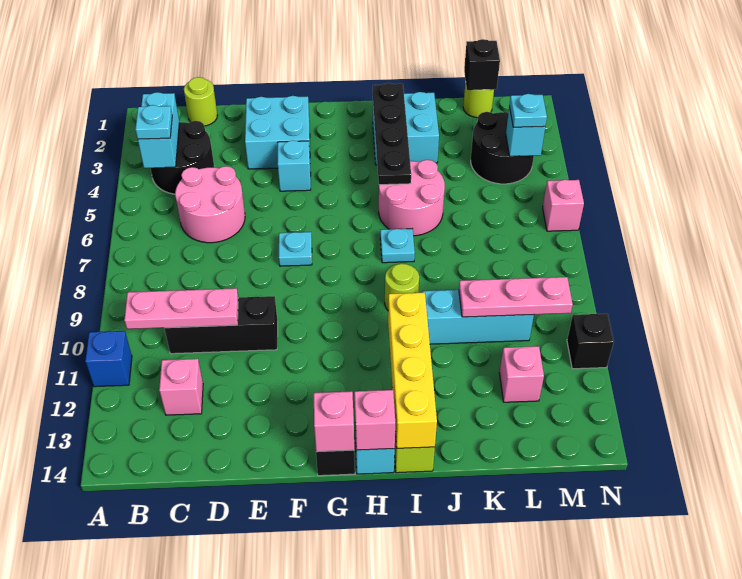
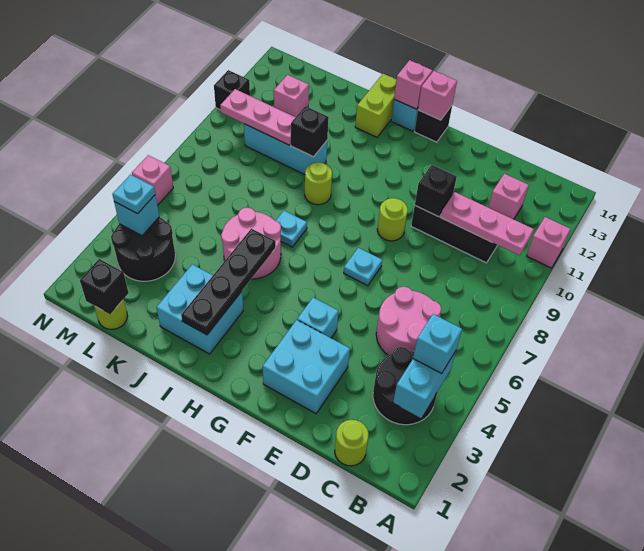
blue 1x1 brick [85,331,132,387] -> pink 1x1 brick [527,217,570,268]
cyan 1x1 plate [135,105,172,139] -> cyan 1x1 brick [413,314,462,374]
none -> black 1x1 brick [415,165,457,217]
none -> lime 1x1 round brick [377,198,408,241]
yellow 1x4 brick [388,292,437,448] -> none
none -> black 1x1 brick [291,106,329,157]

